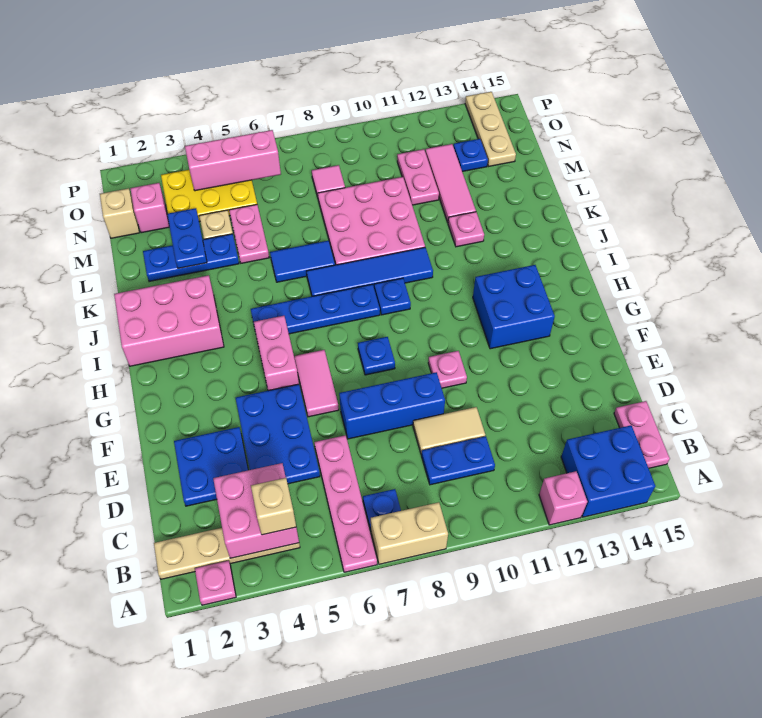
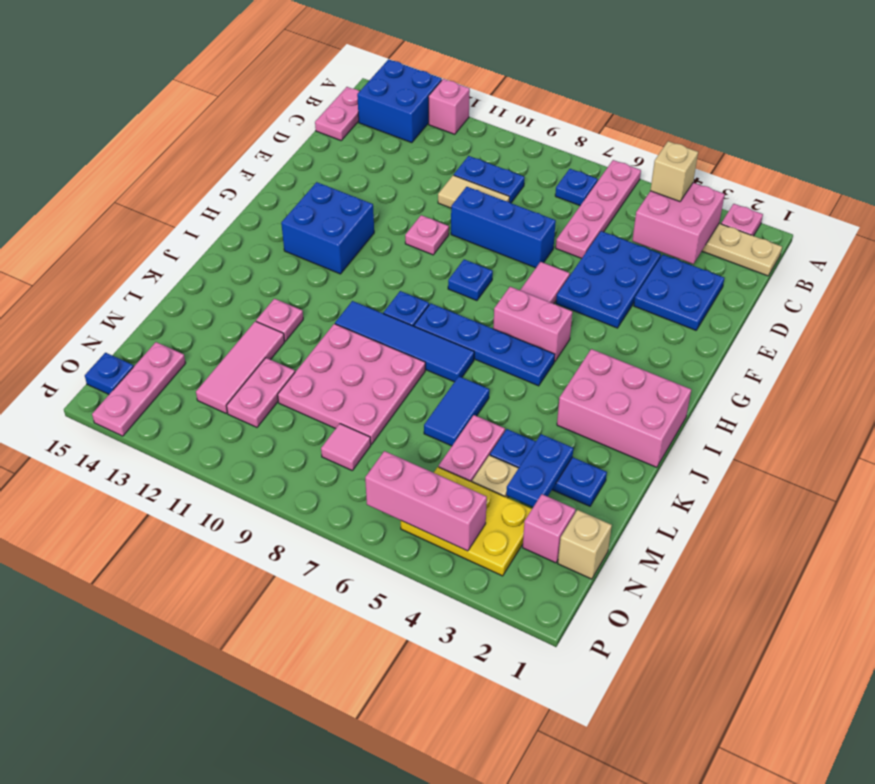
tan 1x2 brick [371,502,448,564] -> none
pink 1x2 brick [254,316,299,391] -> pink 1x2 brick turned to [493,287,572,362]
blue 1x2 tile [270,241,335,282] -> blue 1x2 tile turned to [424,376,489,446]
blue 1x1 plate [453,139,488,172] -> blue 1x1 plate moved to [85,353,134,394]
tan 1x3 plate [465,92,516,166] -> pink 1x3 plate [92,342,186,436]

